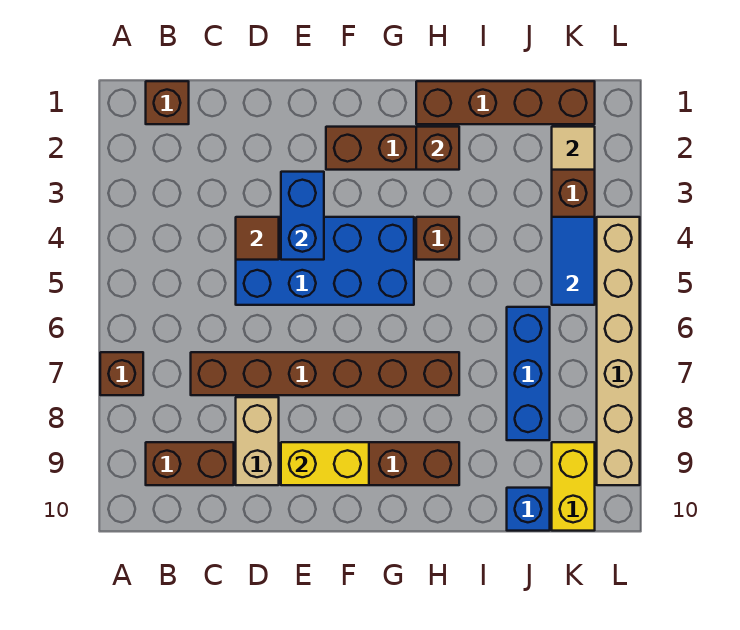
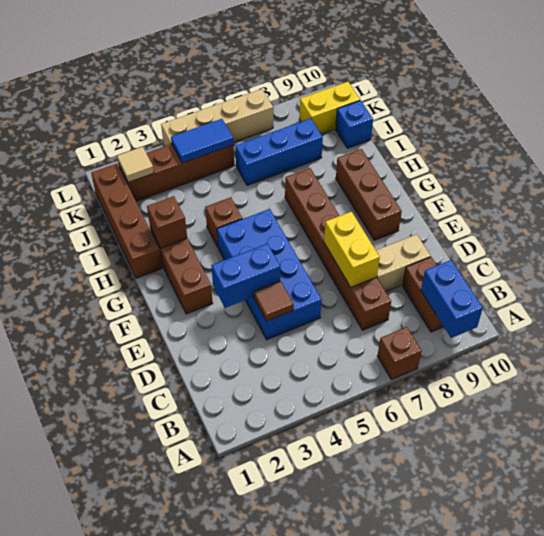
none -> blue 1x2 brick [421,260,483,338]
brown 1x1 brick [146,81,189,124] -> none
yellow 1x2 brick [281,442,369,485] -> yellow 1x2 brick moved to [324,212,380,287]
tan 1x6 brick [597,217,640,485] -> tan 1x4 brick [161,89,273,146]

